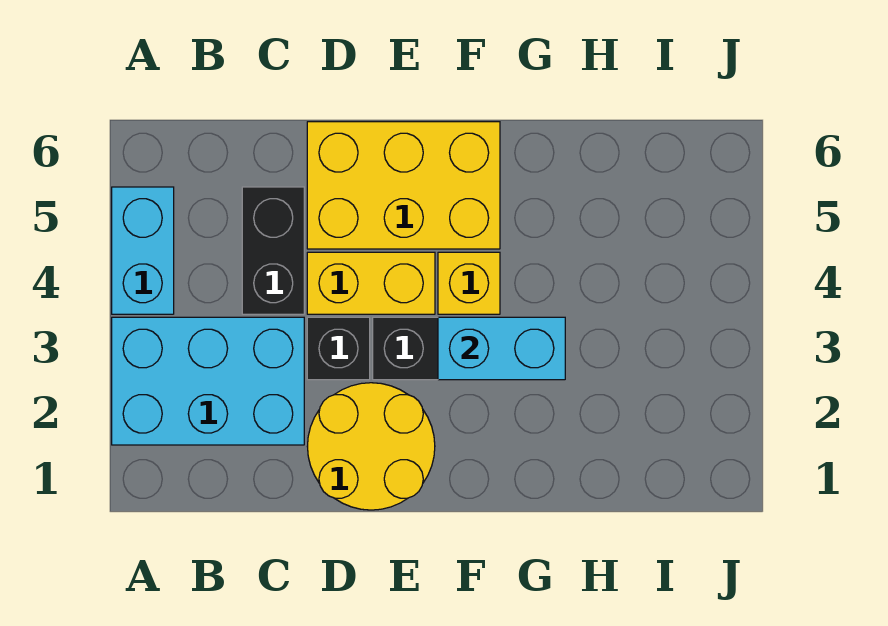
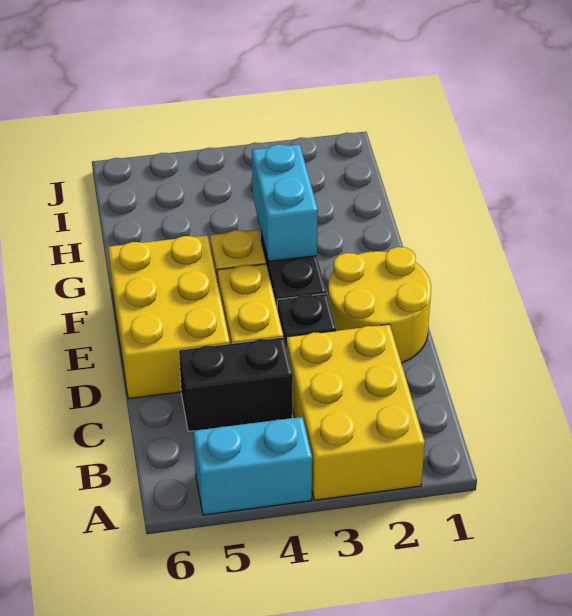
cyan 2x3 brick [112,317,304,445] -> yellow 2x3 brick [286,324,425,500]

